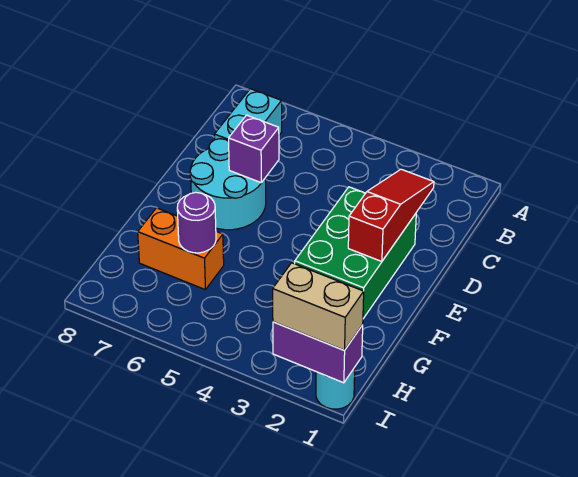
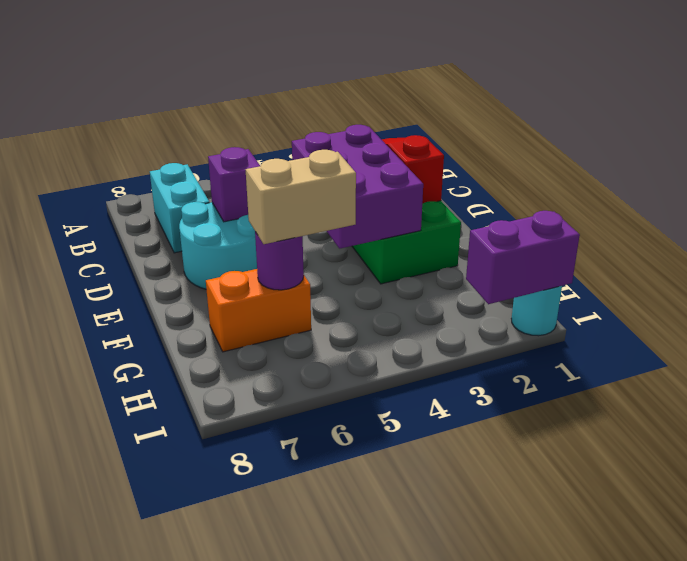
none -> purple 2x3 brick [292,125,423,249]
tan 1x2 brick [273,263,364,350] -> tan 1x2 brick moved to [246,150,356,244]

